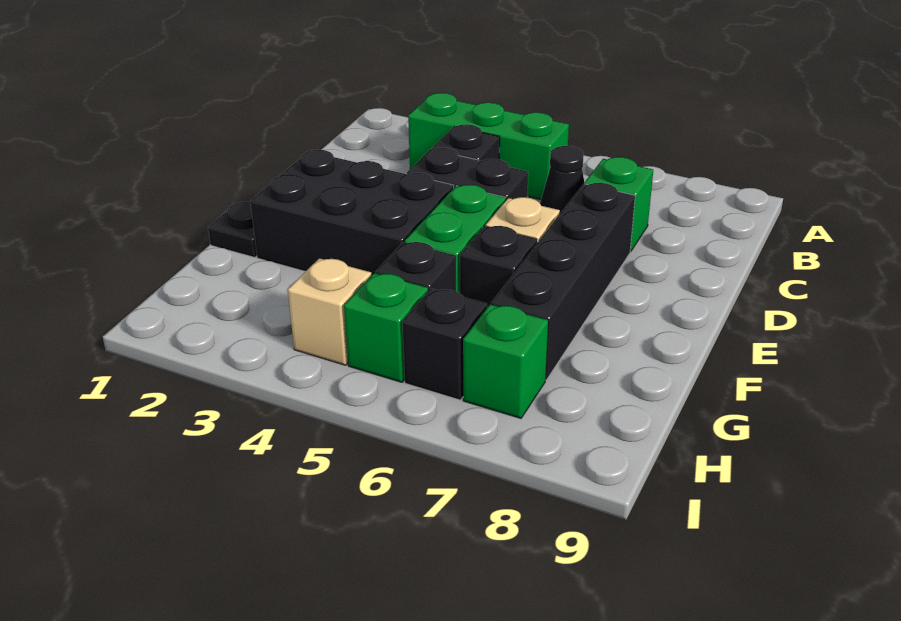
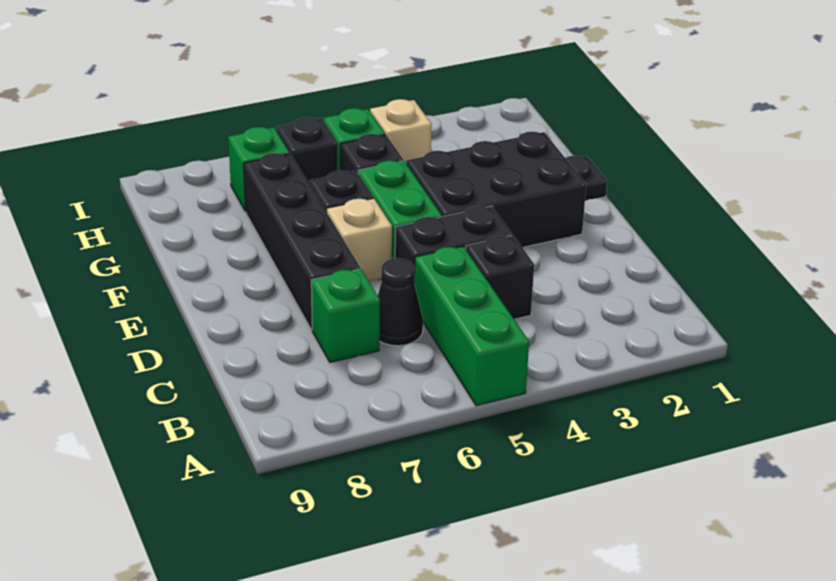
green 1x3 brick [408,93,569,200] -> green 1x3 brick turned to [415,246,529,406]

